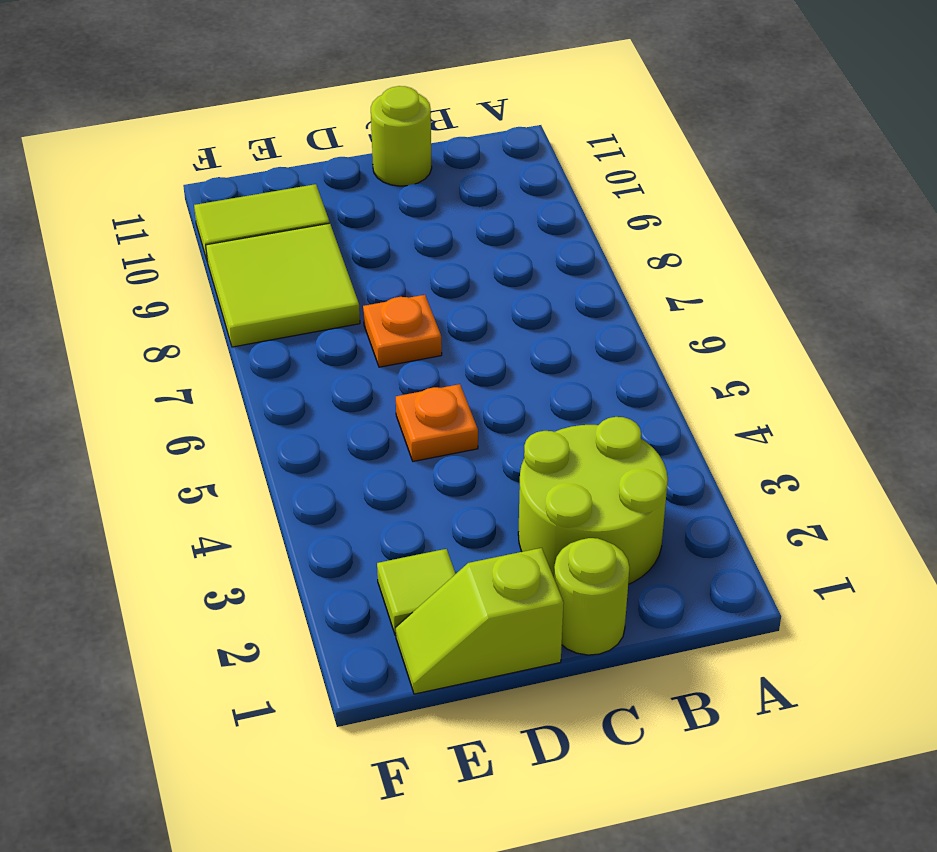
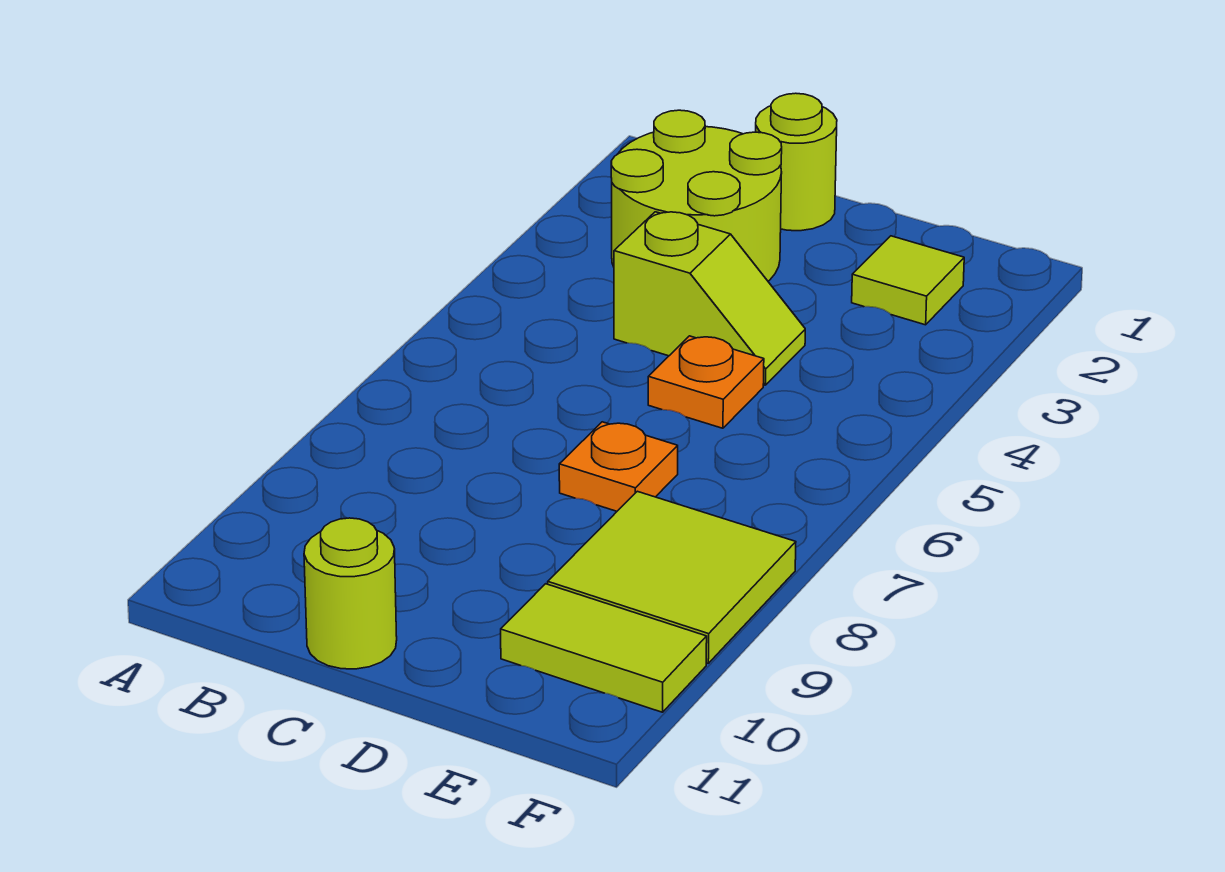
lime 1x2 slope [396,548,564,694] -> lime 1x2 slope moved to [614,212,805,385]

